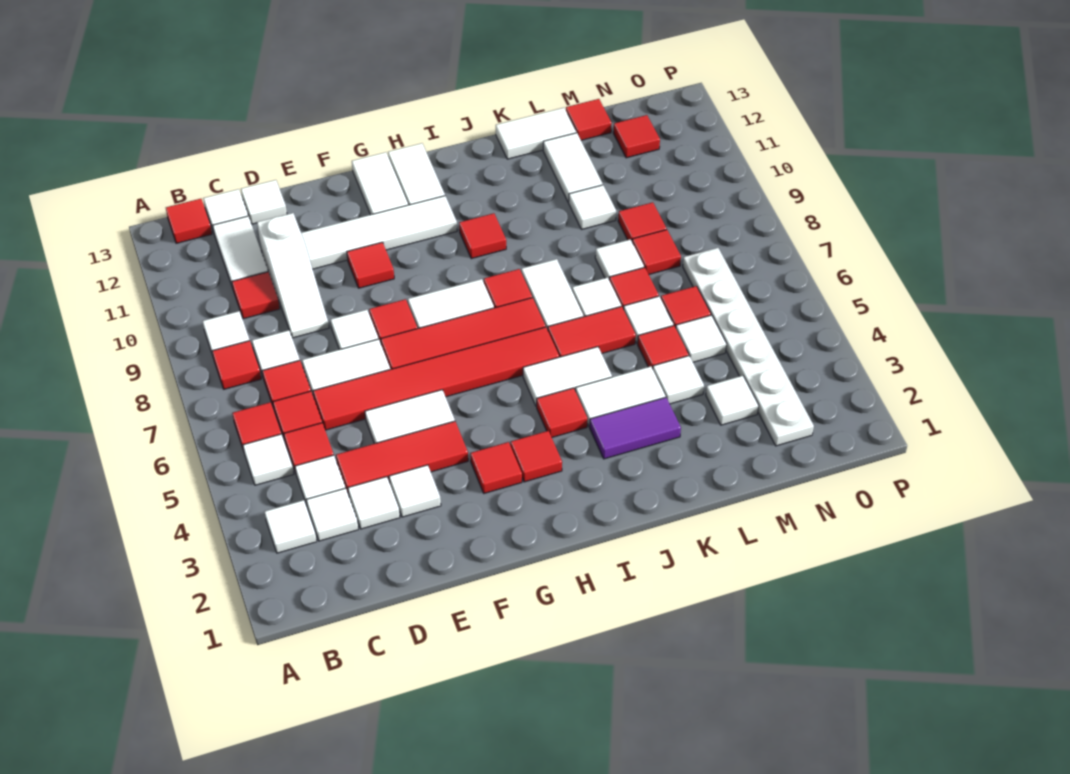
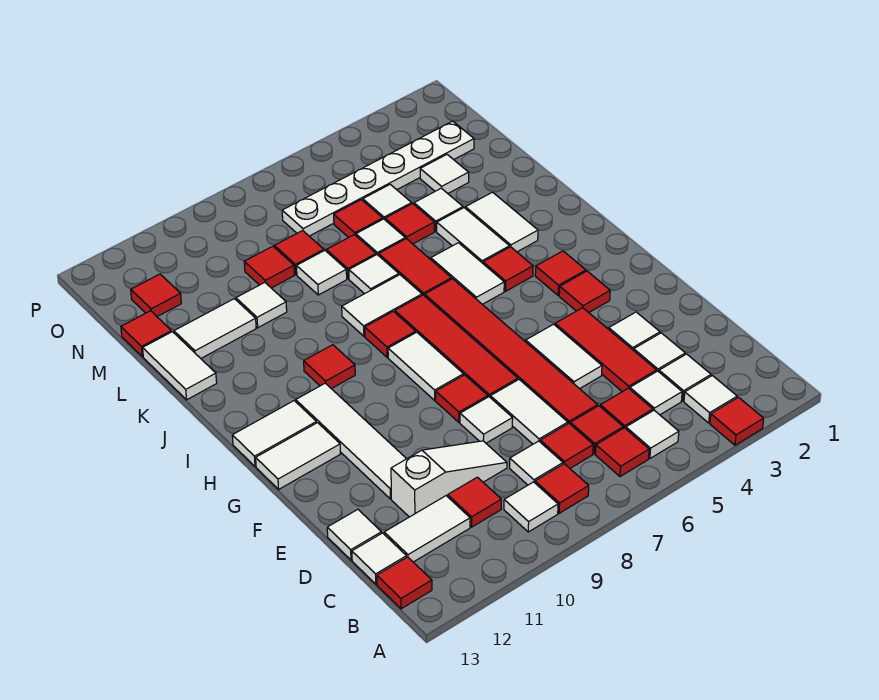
red 1x1 tile [347,242,394,288] -> red 1x1 tile moved to [710,397,764,445]
purple 1x2 tile [590,397,681,459] -> white 1x2 tile [465,192,538,252]

